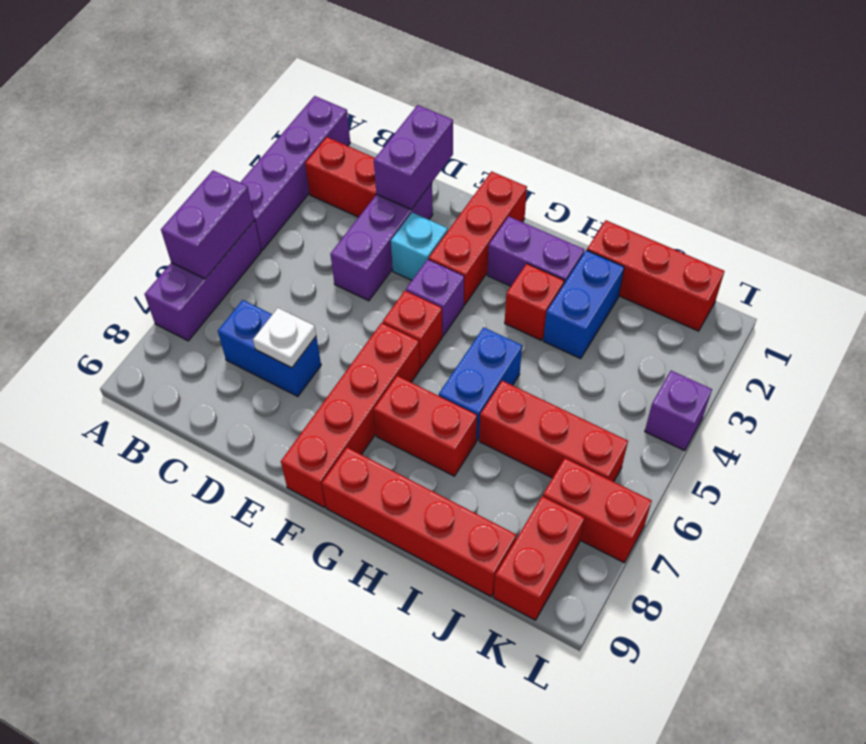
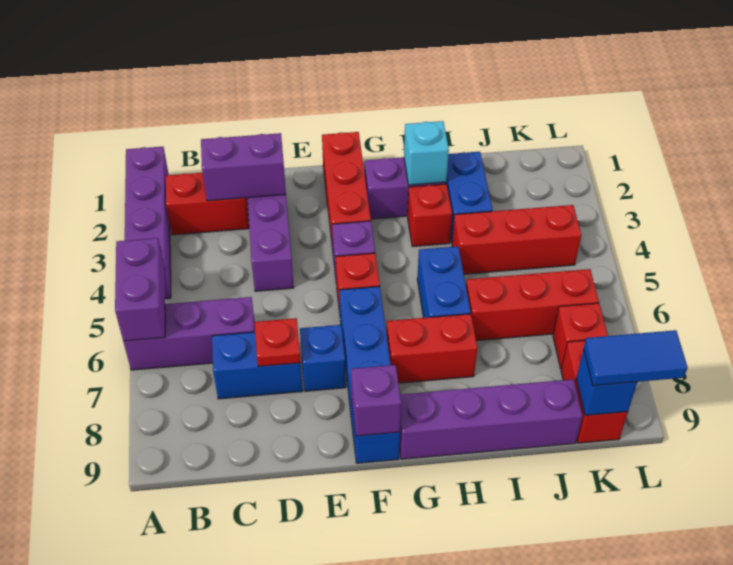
purple 1x3 brick [145,221,261,341] -> purple 1x3 brick turned to [123,297,255,370]
purple 1x2 brick [374,105,453,209] -> purple 1x2 brick turned to [201,133,286,201]
white 1x1 plate [253,308,316,368] -> red 1x1 plate [255,318,301,366]
cyan 1x1 brick [391,212,448,280] -> cyan 1x1 brick moved to [404,121,449,185]
none -> blue 1x1 brick [300,325,346,391]
red 1x4 brick [281,323,420,507] -> blue 1x4 brick [339,286,400,463]
red 1x4 brick [322,447,516,597] -> purple 1x4 brick [399,379,583,459]
red 1x3 brick [587,220,724,331] -> red 1x3 brick moved to [452,205,581,274]
red 1x2 brick [543,458,652,563] -> red 1x1 brick [553,303,608,368]
none -> blue 1x1 brick [576,349,637,415]
none -> blue 1x2 tile [584,330,688,386]
purple 1x1 brick [645,371,712,451] -> purple 1x1 brick moved to [351,365,401,436]

